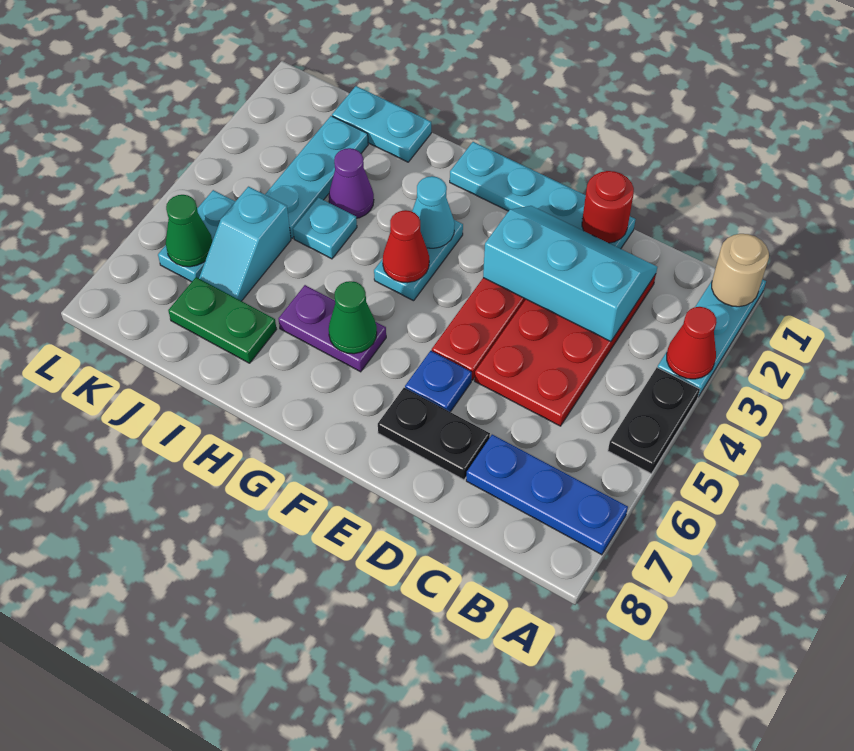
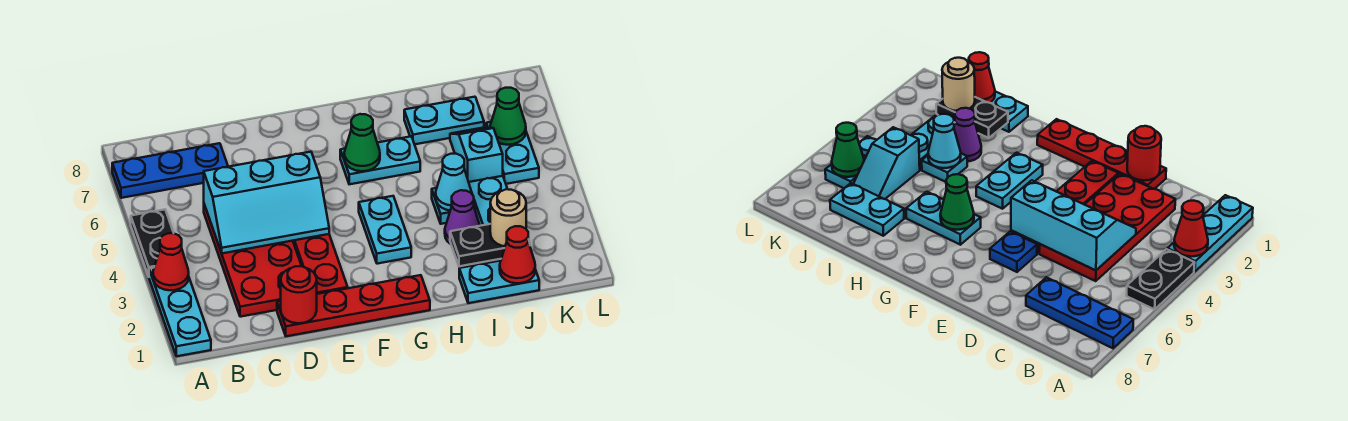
tan 1x1 round brick [712,234,769,307] -> tan 1x1 round brick moved to [490,189,526,246]
cyan 2x3 slope [483,206,657,342] -> cyan 2x3 slope moved to [204,152,329,253]
cyan 1x4 plate [450,142,635,249] -> red 1x4 plate [277,275,430,336]
black 1x2 plate [378,388,490,480] -> black 1x2 plate moved to [450,224,530,266]
cyan 1x1 cone [412,176,455,248] -> cyan 1x1 cone moved to [436,154,471,210]
red 1x1 cone [383,210,429,283] -> red 1x1 cone moved to [500,226,535,283]
purple 1x2 plate [278,285,386,372] -> cyan 1x2 plate [340,137,420,184]
green 1x2 plate [168,277,277,363] -> cyan 1x2 plate [404,97,484,144]

